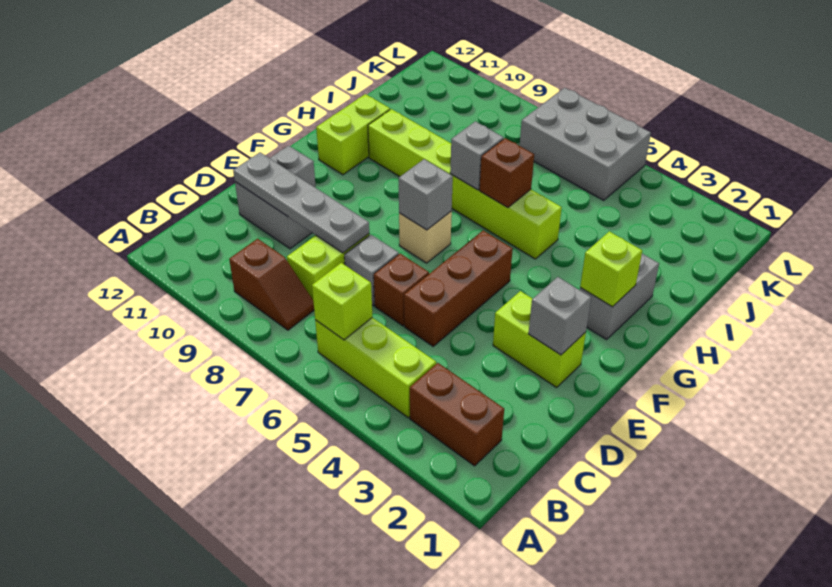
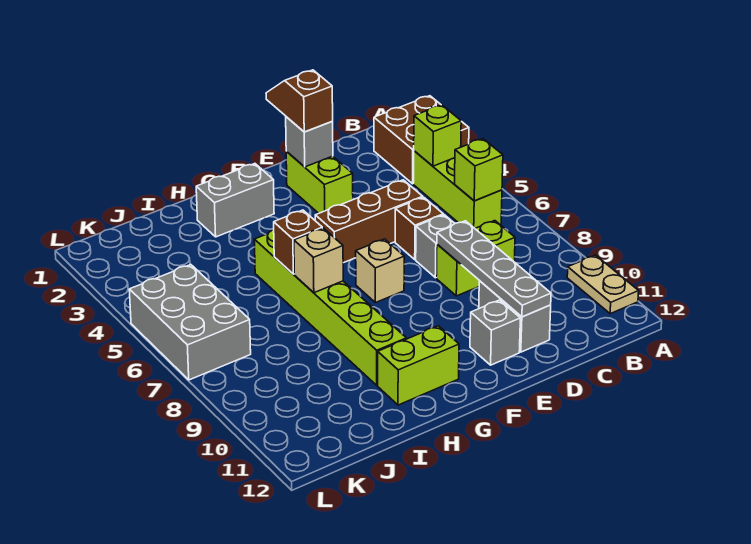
none -> tan 1x2 plate [567,255,639,314]
brown 1x2 brick [410,363,504,466] -> brown 2x2 brick [374,96,469,184]
brown 1x2 slope [229,239,314,330] -> brown 1x2 slope moved to [266,70,333,132]
grey 1x1 brick [399,159,453,230] -> none
lime 1x1 brick [580,231,642,307] -> lime 1x1 brick moved to [414,105,461,166]
grey 1x1 brick [450,121,504,190] -> tan 1x1 brick [294,228,343,293]

